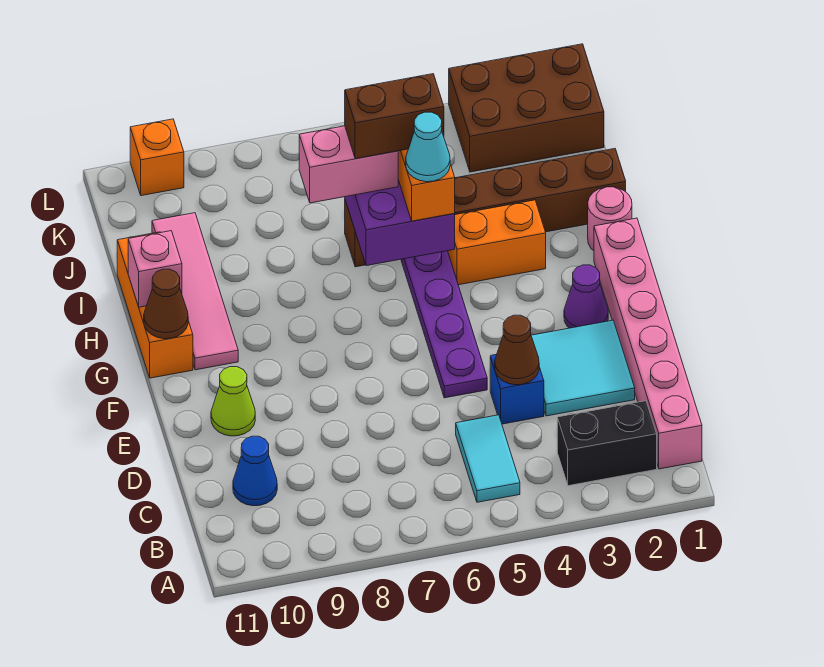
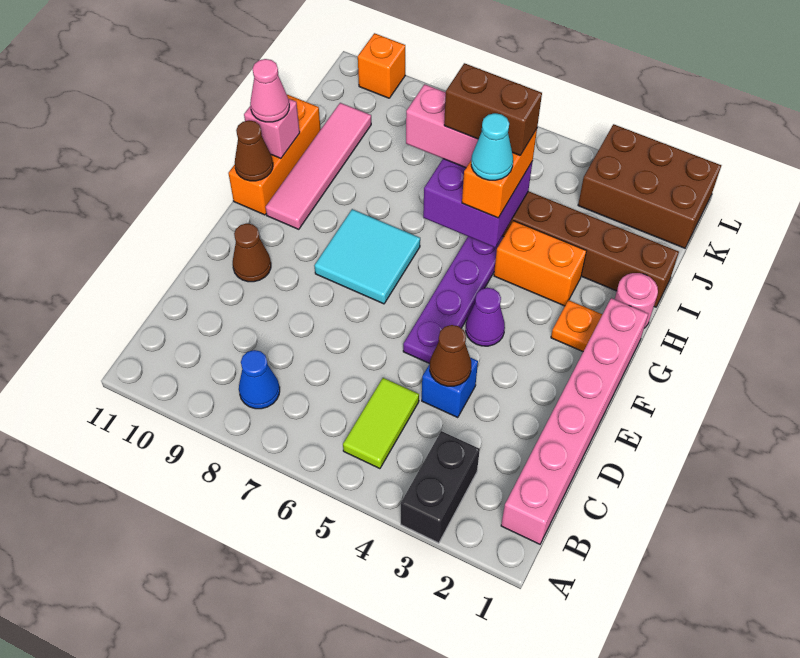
black 1x2 brick [557,401,657,486] -> black 1x2 brick turned to [401,431,480,543]
cyan 1x2 tile [456,415,520,502] -> lime 1x2 tile [343,378,419,469]
blue 1x1 cone [233,436,277,506] -> blue 1x1 cone moved to [239,350,280,409]
cyan 2x2 tile [531,320,635,416] -> cyan 2x2 tile moved to [314,209,420,304]
lime 1x1 cone [211,367,255,436] -> brown 1x1 cone [233,223,271,282]
purple 1x1 cone [564,265,608,328] -> purple 1x1 cone moved to [466,288,505,346]
none -> orange 1x1 plate [551,300,602,351]
none -> pink 1x1 cone [250,59,289,122]

